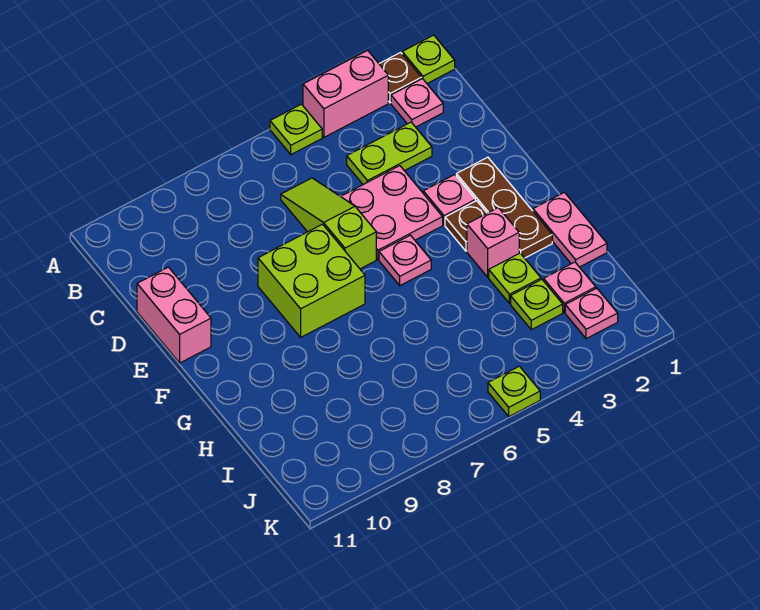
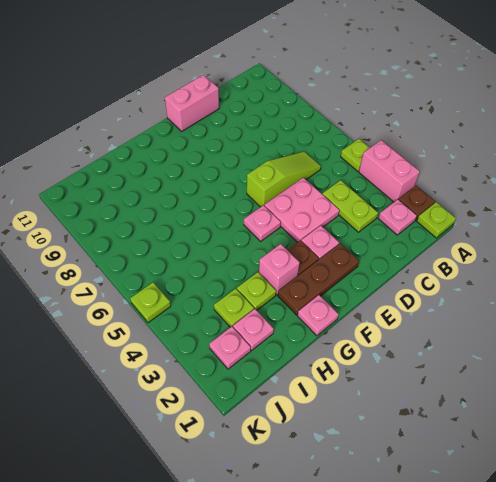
lime 2x2 brick [258,224,365,337] -> none
pink 1x2 plate [533,192,607,267] -> pink 1x1 plate [298,295,339,336]

